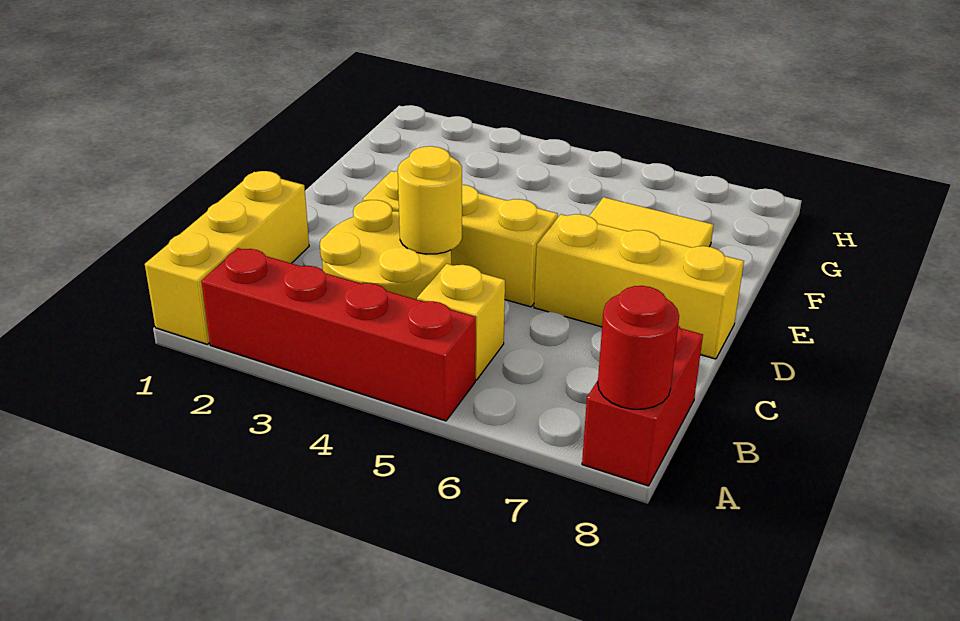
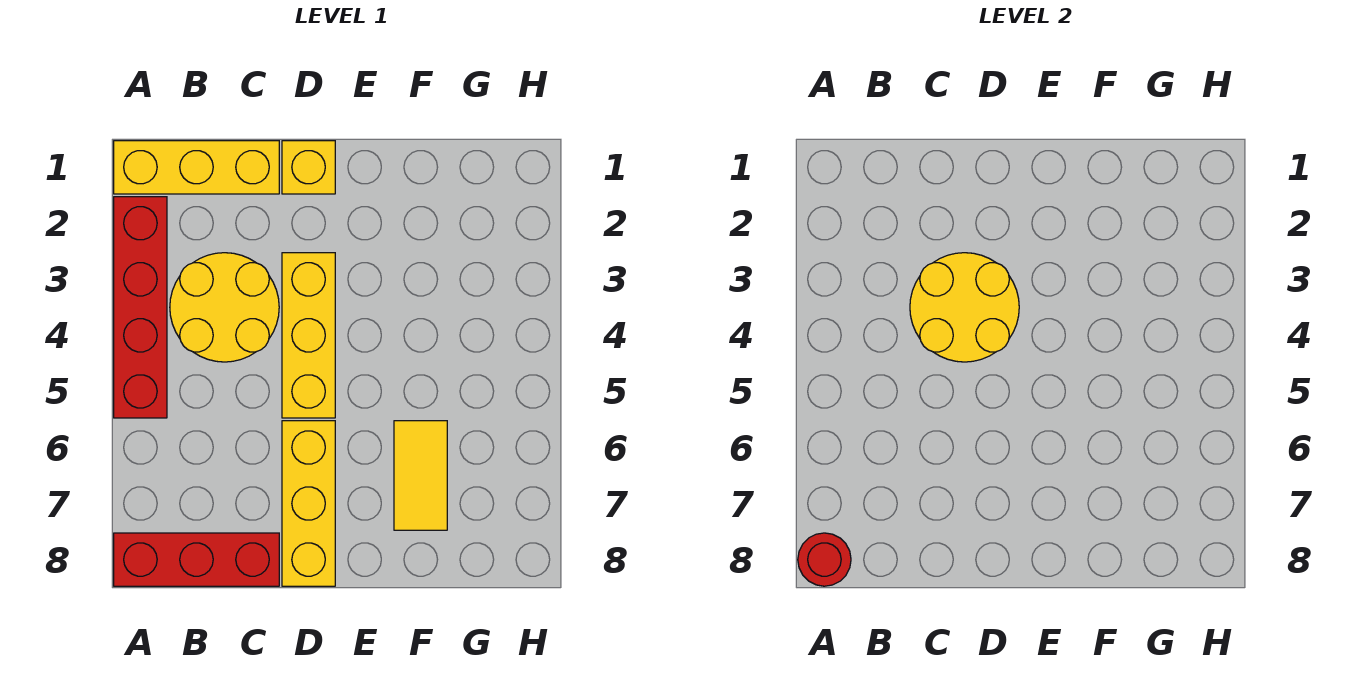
red 1x2 brick [582,326,703,486] -> red 1x3 brick [114,533,279,586]
yellow 1x1 brick [417,264,505,380] -> yellow 1x1 brick moved to [282,141,335,194]
yellow 1x1 round brick [398,146,462,254] -> yellow 2x2 round brick [910,253,1019,362]

